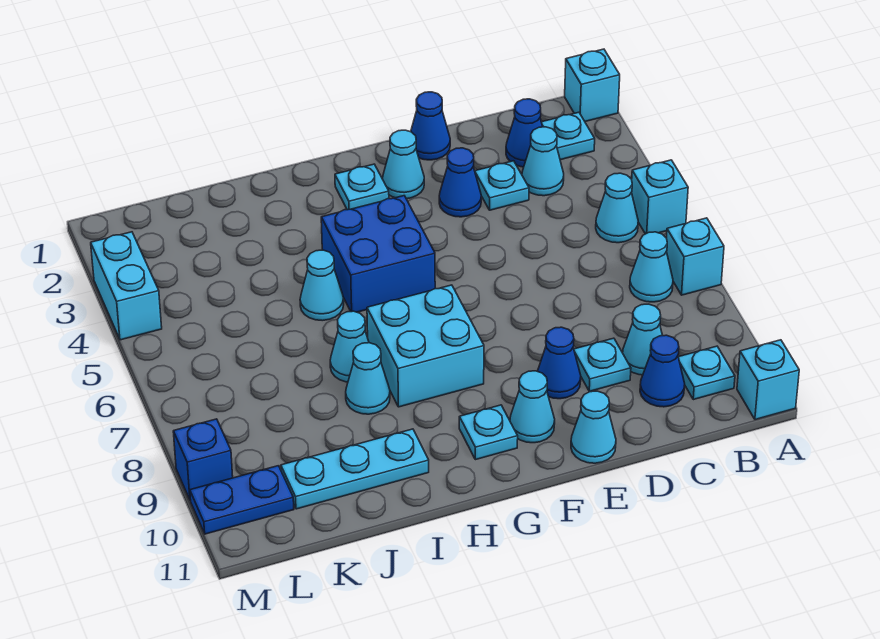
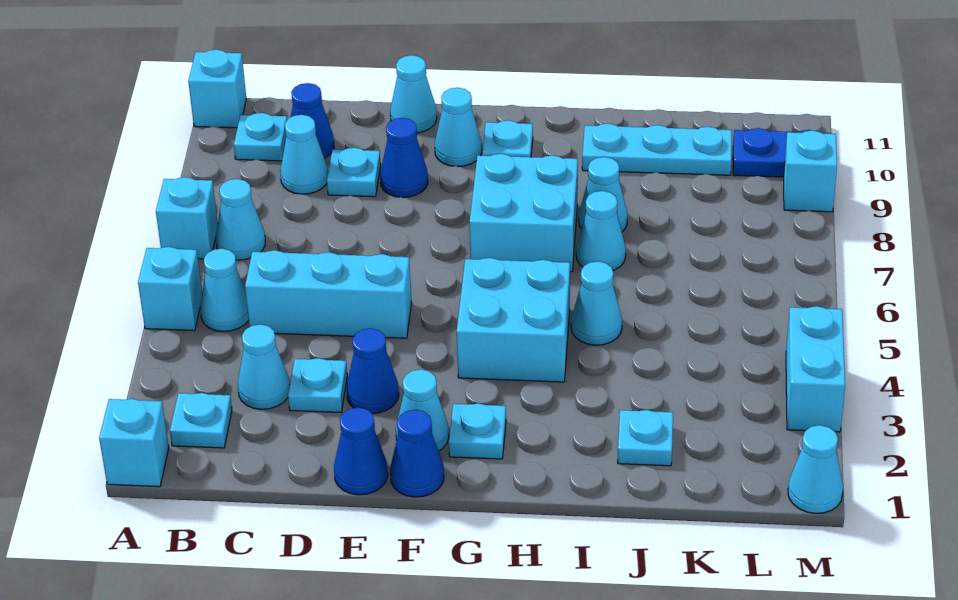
blue 1x1 cone [506,99,543,167] -> blue 1x1 cone moved to [390,410,444,497]
none -> cyan 1x3 brick [245,250,412,338]
blue 2x2 brick [321,196,435,312] -> cyan 2x2 brick [457,258,570,382]
none -> cyan 1x1 plate [618,410,673,466]
none -> cyan 1x1 cone [788,425,843,513]
blue 1x1 brick [173,419,233,499] -> cyan 1x1 brick [784,130,837,212]

